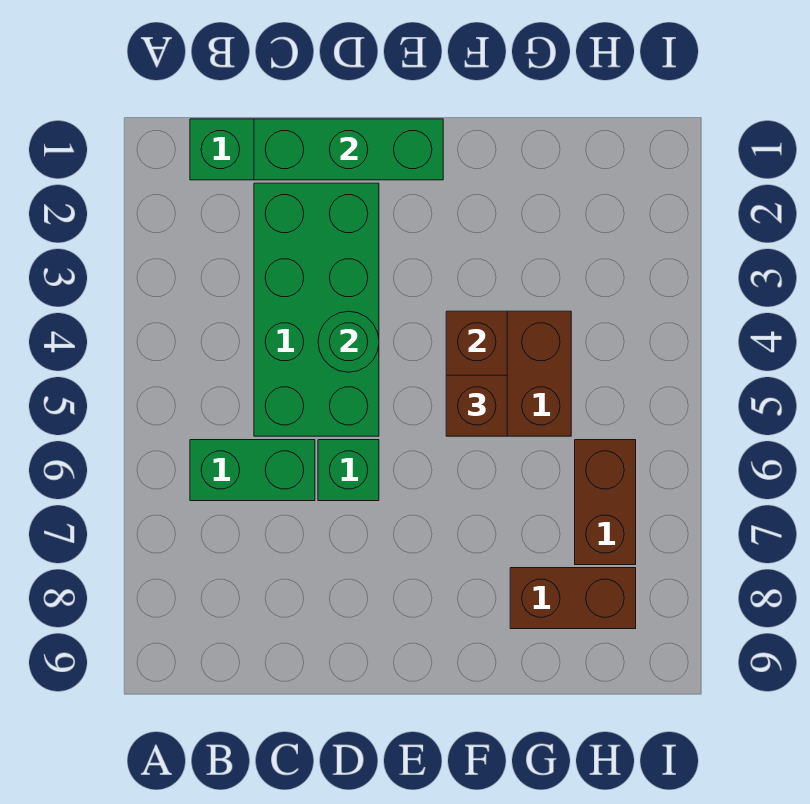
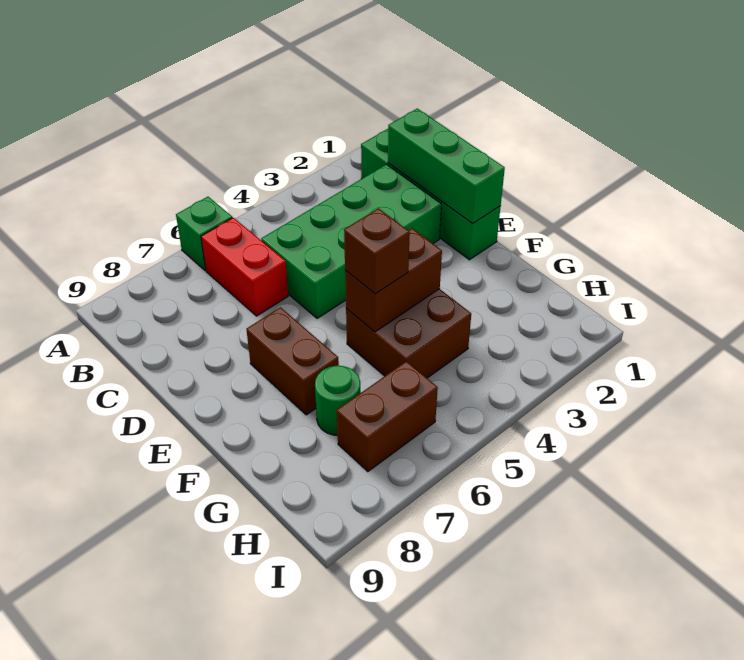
green 1x2 brick [190,440,315,501] -> red 1x2 brick [201,218,288,316]
green 1x1 round brick [318,311,379,372] -> green 1x1 round brick moved to [315,366,360,435]
green 1x1 brick [318,440,379,501] -> green 1x1 brick moved to [176,197,232,270]
brown 1x2 brick [510,568,636,629] -> brown 1x2 brick moved to [246,307,339,415]

